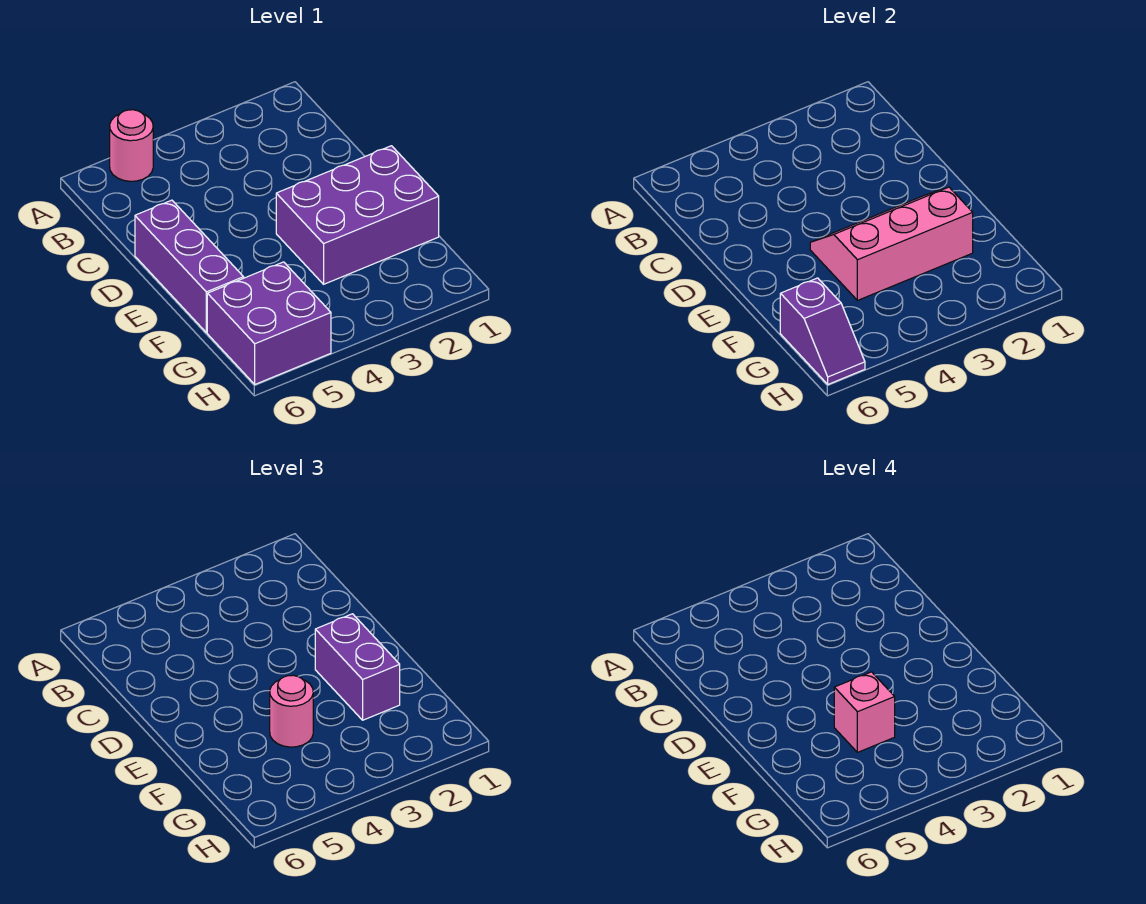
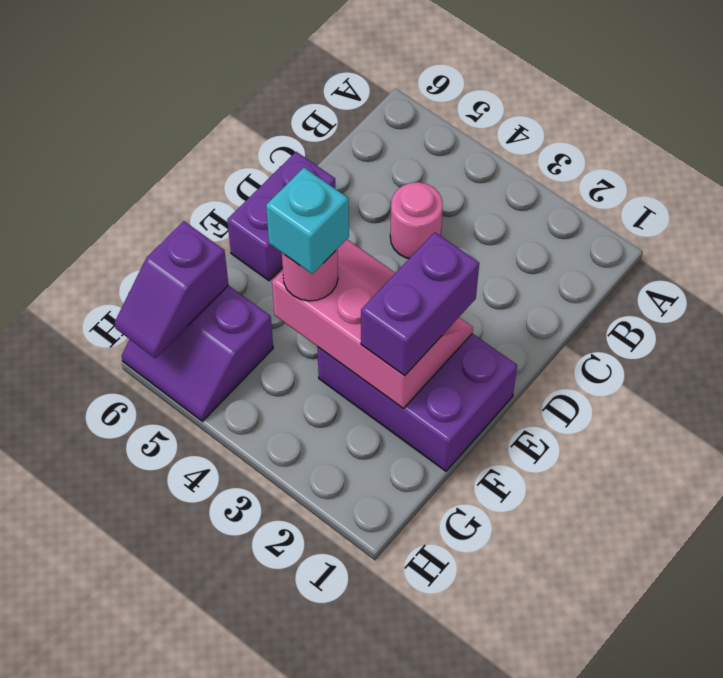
pink 1x1 round brick [110,110,153,181] -> pink 1x1 round brick moved to [390,182,443,259]
purple 1x3 brick [135,200,244,333] -> purple 1x2 brick [227,152,335,281]
pink 1x1 brick [834,672,895,752] -> cyan 1x1 brick [266,168,349,274]
purple 2x2 brick [207,262,331,384] -> purple 2x2 slope [122,285,273,421]

